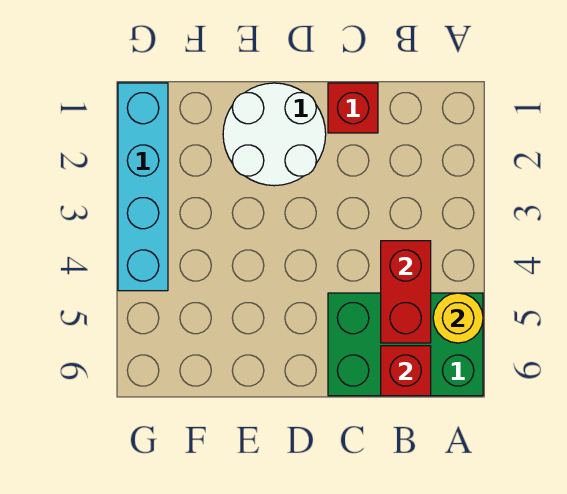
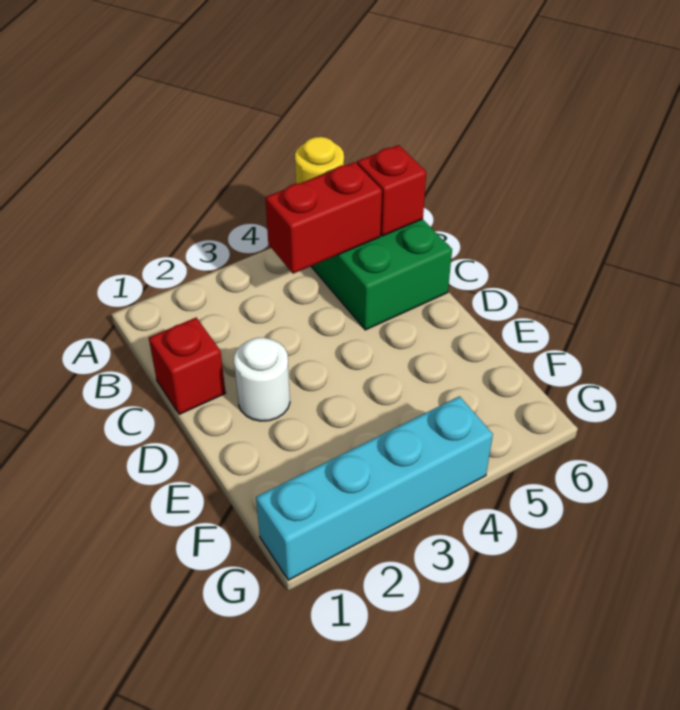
white 2x2 round brick [223,83,326,186] -> white 1x1 round brick [234,338,290,421]

